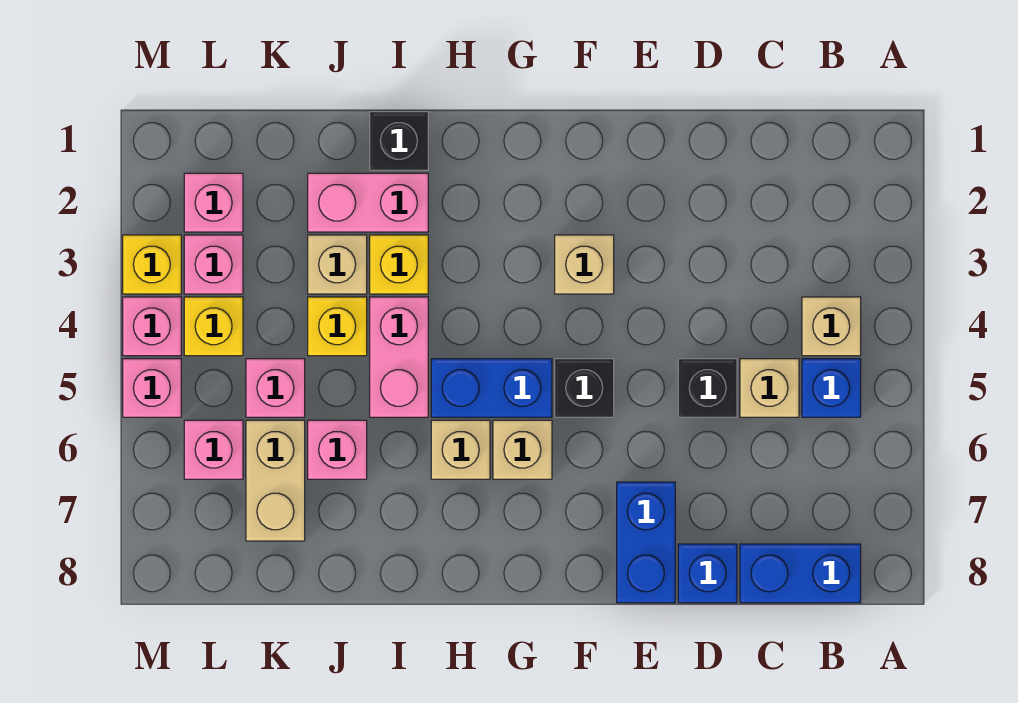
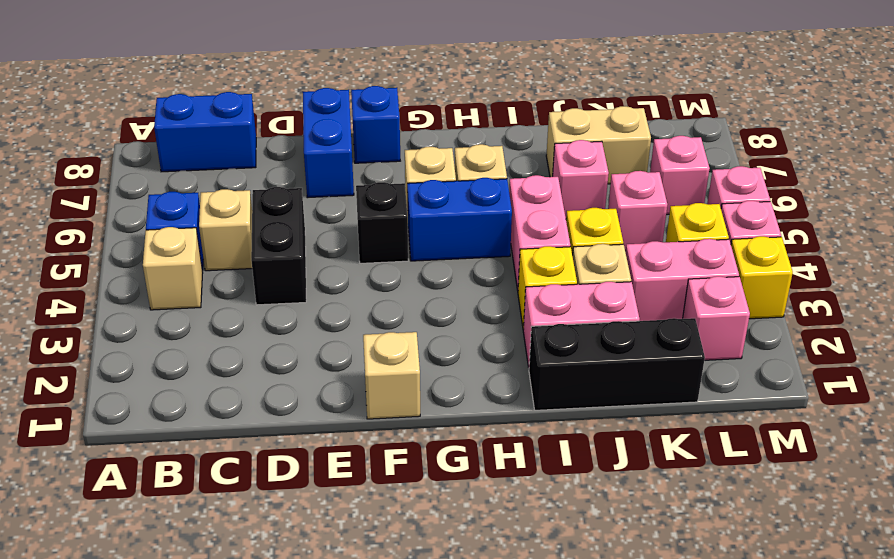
black 1x1 brick [678,359,737,417] -> black 1x2 brick [251,187,306,305]
blue 1x1 brick [678,544,737,603] -> blue 1x1 brick moved to [351,86,400,163]
tan 1x1 brick [555,235,614,294] -> tan 1x1 brick moved to [363,332,420,419]
black 1x1 brick [370,112,428,170] -> black 1x3 brick [529,318,705,410]
tan 1x2 brick [246,420,305,541] -> tan 1x2 brick turned to [546,106,651,184]
pink 1x1 brick [184,235,243,294] -> pink 1x2 brick [626,239,739,321]

